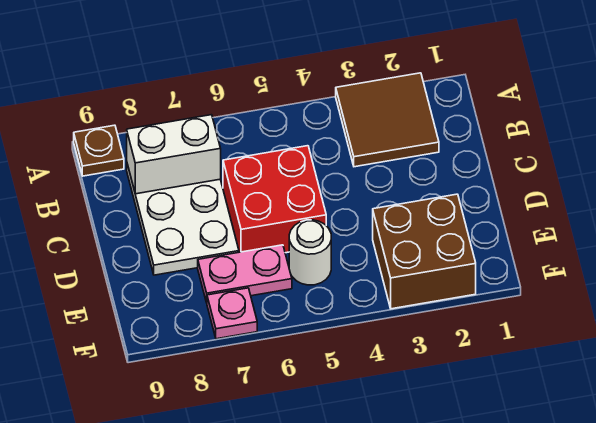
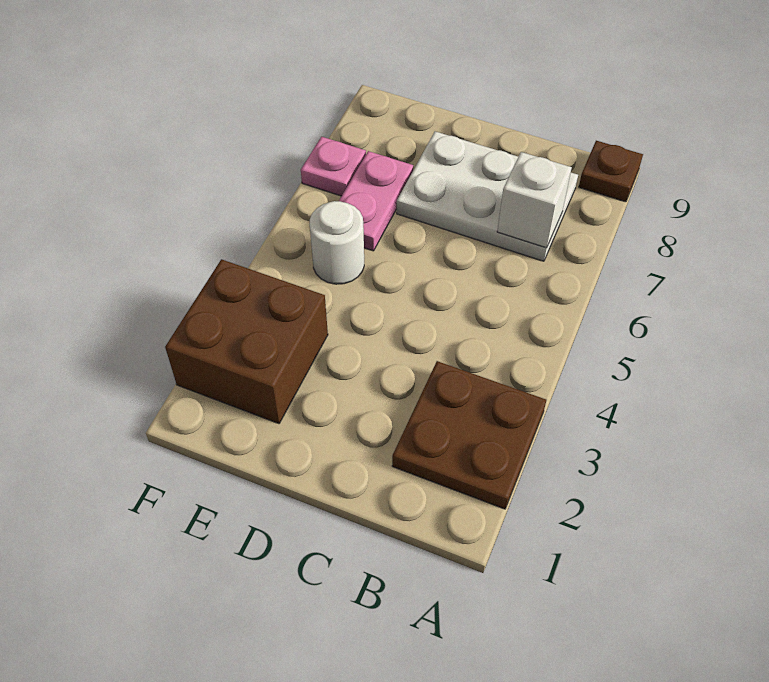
brown 2x2 tile [336,73,439,167] -> brown 2x2 plate [392,361,546,509]
white 1x2 brick [127,115,221,194] -> white 1x1 brick [497,152,572,248]
red 2x2 brick [223,146,326,253] -> none

